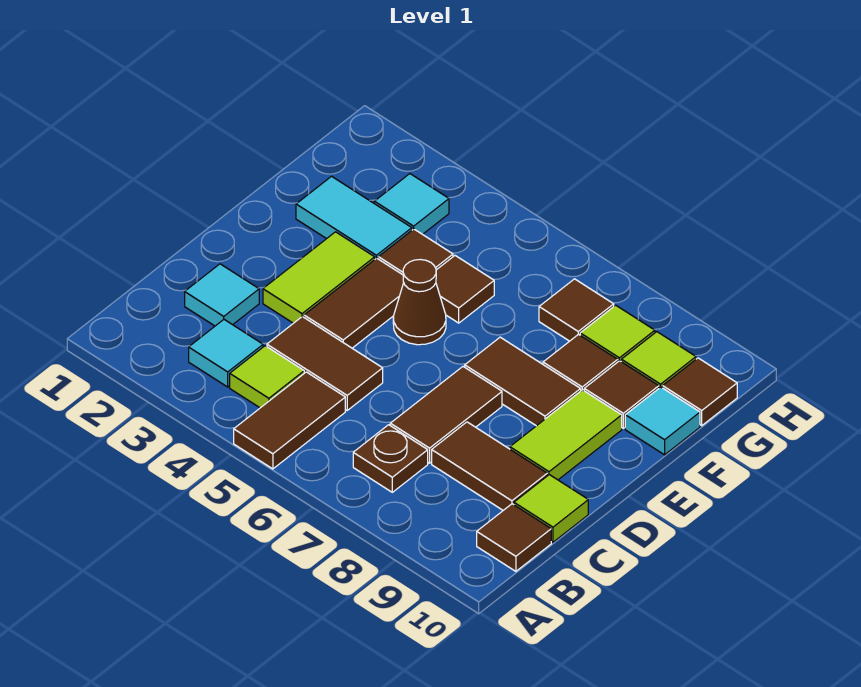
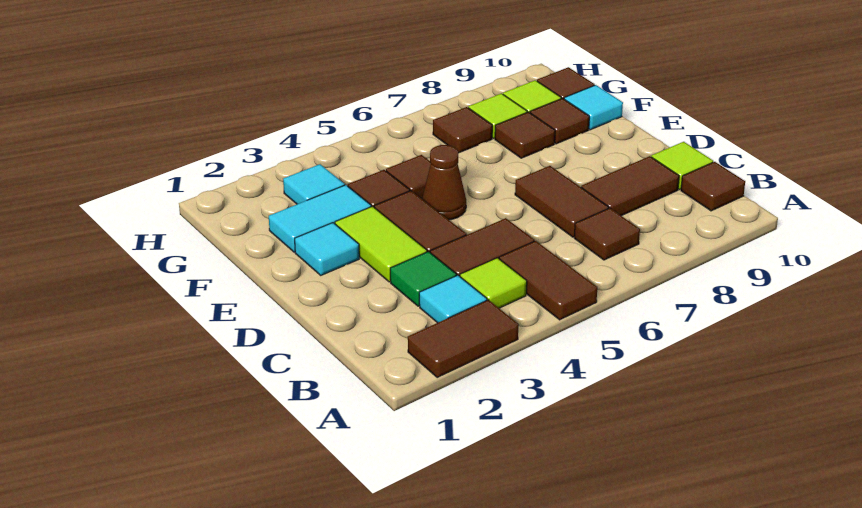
brown 1x1 plate [353,425,428,492] -> brown 1x1 tile [574,208,640,260]
cyan 1x1 tile [185,264,259,326] -> cyan 1x1 tile moved to [295,223,359,275]
none -> green 1x1 tile [390,252,457,306]
lime 1x2 tile [510,390,622,480] -> none
brown 1x2 tile [465,337,581,426] -> brown 1x2 tile moved to [408,300,518,377]

